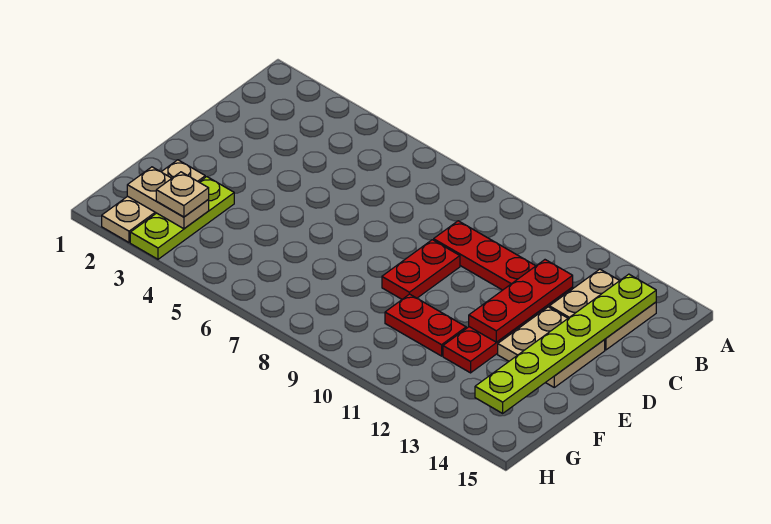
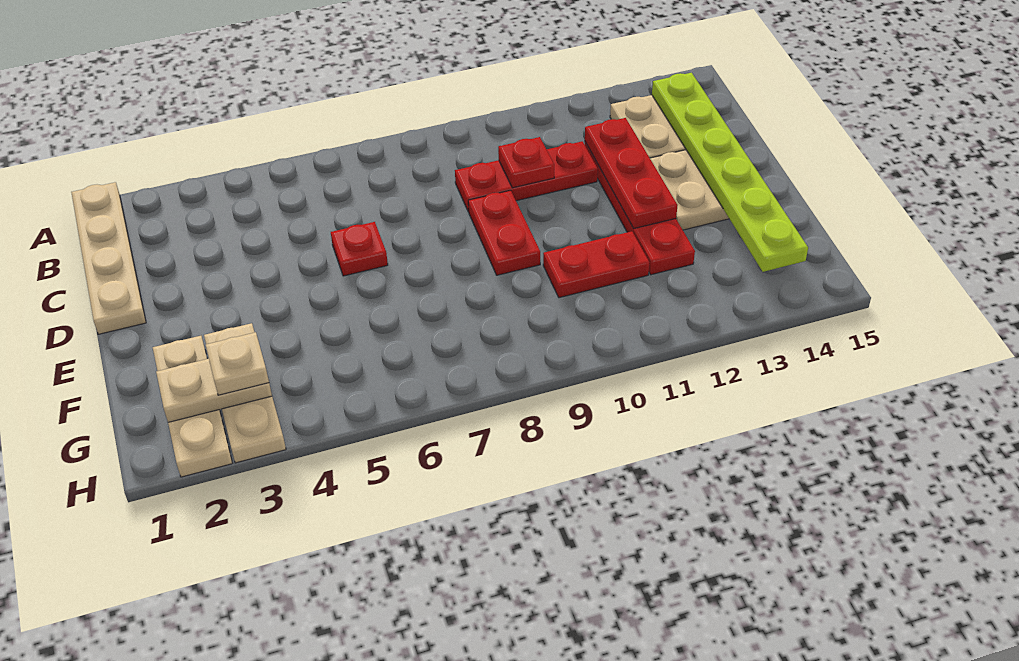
none -> tan 1x4 plate [71,182,146,334]
none -> red 1x1 plate [498,137,554,188]
none -> red 1x1 plate [331,222,388,276]
lime 1x3 plate [130,177,234,259] -> tan 1x3 plate [204,323,286,463]

